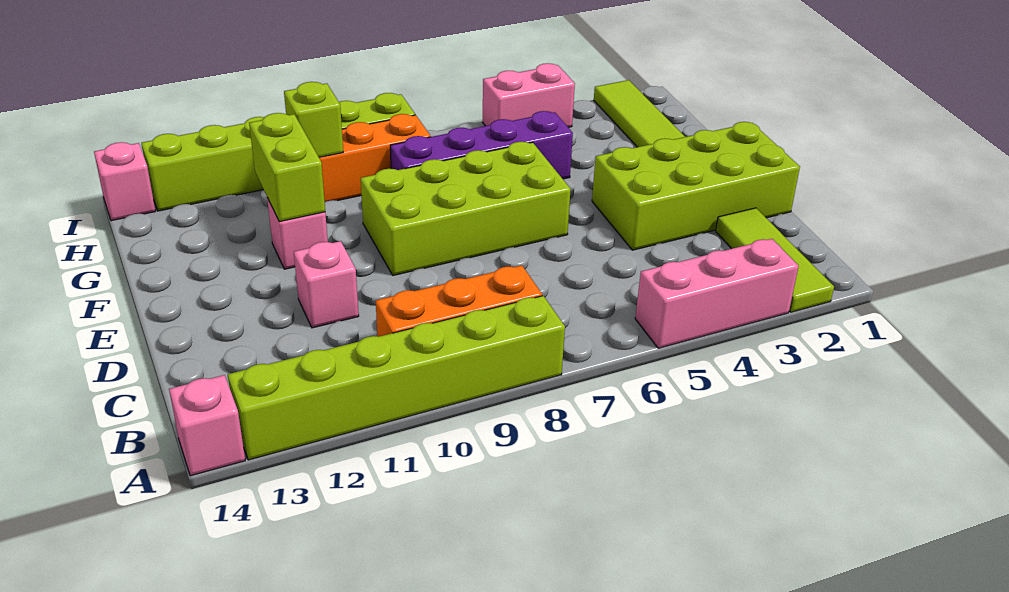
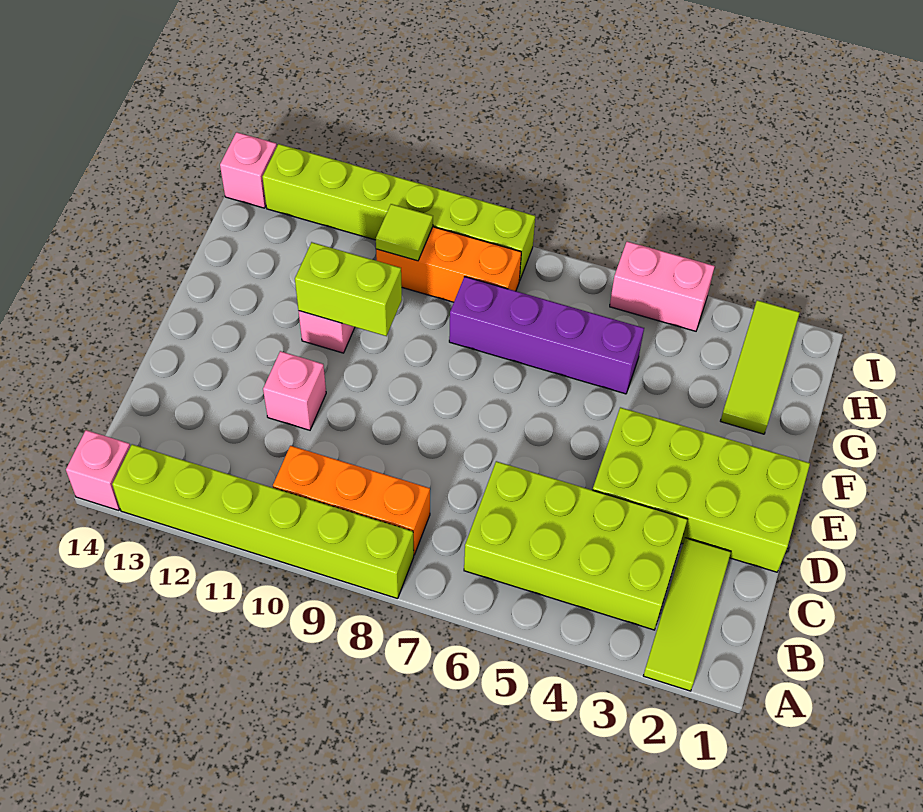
pink 1x3 brick [635,239,799,348] -> none
lime 2x4 brick [361,142,571,275] -> lime 2x4 brick moved to [464,461,687,630]
lime 1x2 brick [249,113,325,222] -> lime 1x2 brick turned to [295,242,402,336]
lime 1x1 brick [284,82,343,157] -> lime 1x1 tile [376,204,433,261]

